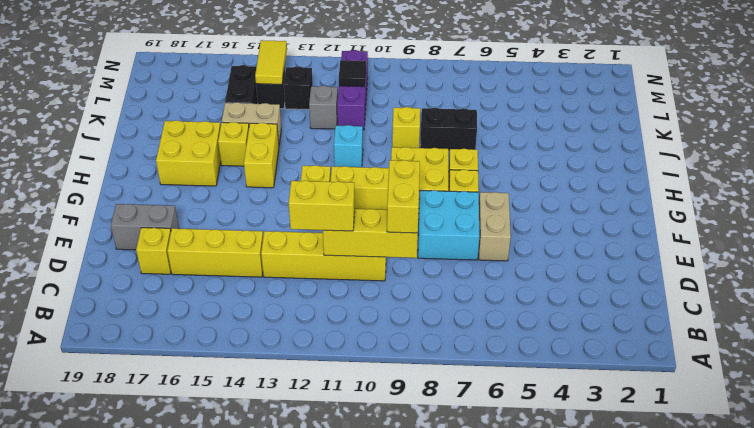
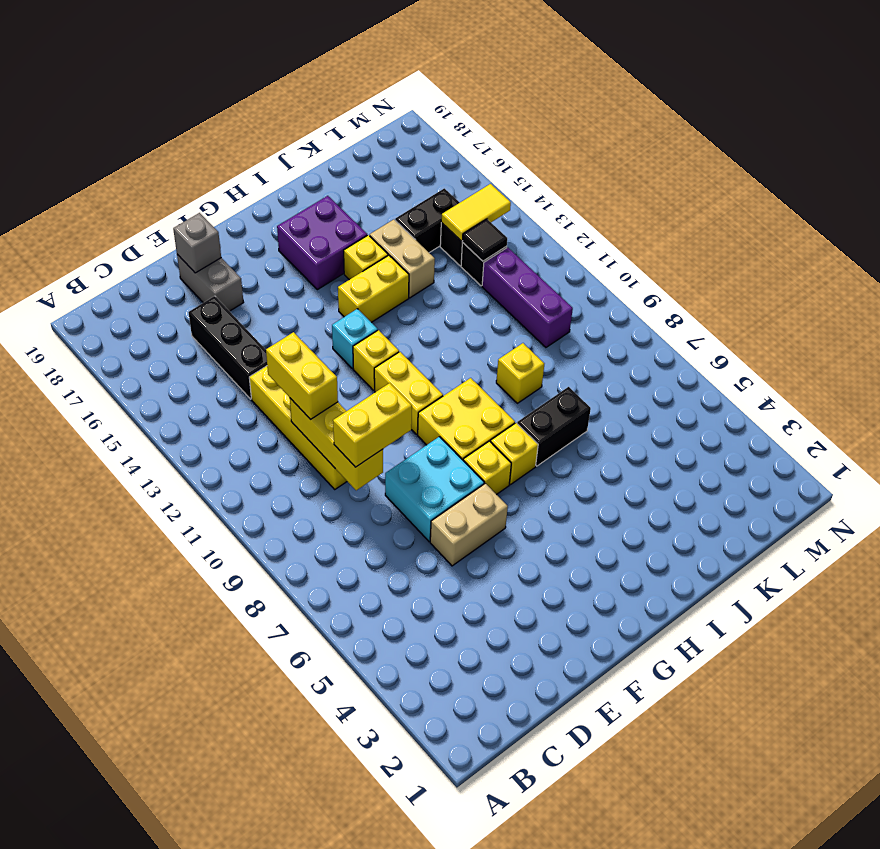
yellow 1x3 brick [167,228,263,277] -> black 1x3 brick [188,296,267,399]
yellow 1x1 brick [136,228,171,274] -> none
yellow 2x2 brick [156,120,221,186] -> purple 2x2 brick [277,196,367,290]
cyan 1x1 brick [334,125,363,167] -> cyan 1x1 brick moved to [332,309,378,369]
black 1x2 brick [420,108,477,152] -> black 1x2 brick turned to [517,387,591,466]
purple 1x3 brick [337,50,368,130] -> purple 1x3 brick turned to [482,247,573,347]
grey 1x1 brick [309,86,338,129] -> grey 1x1 brick moved to [173,213,221,273]
black 1x1 tile [339,60,366,87] -> black 1x1 tile moved to [462,219,507,261]

